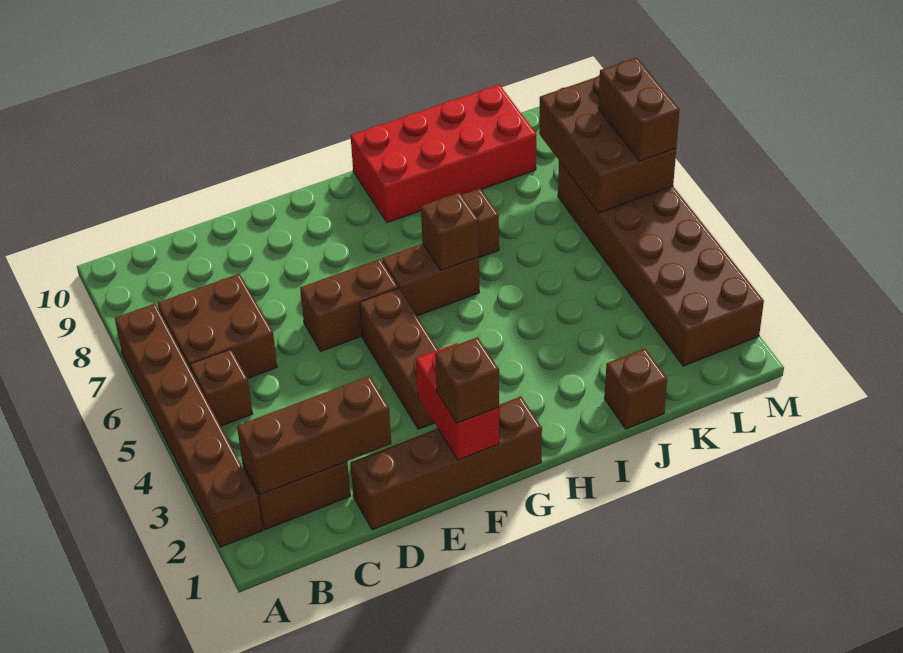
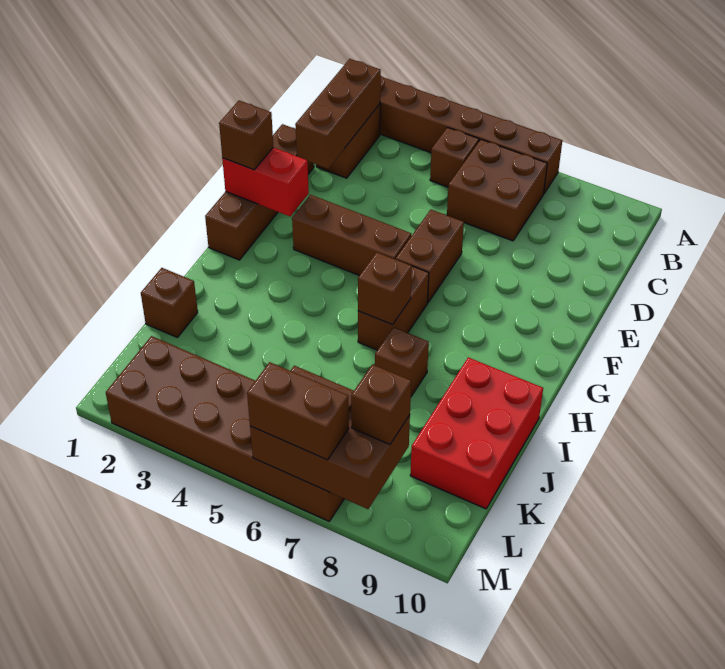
red 2x4 brick [351,85,536,223] -> red 2x3 brick [410,357,543,509]
none -> brown 1x1 brick [351,364,411,444]

